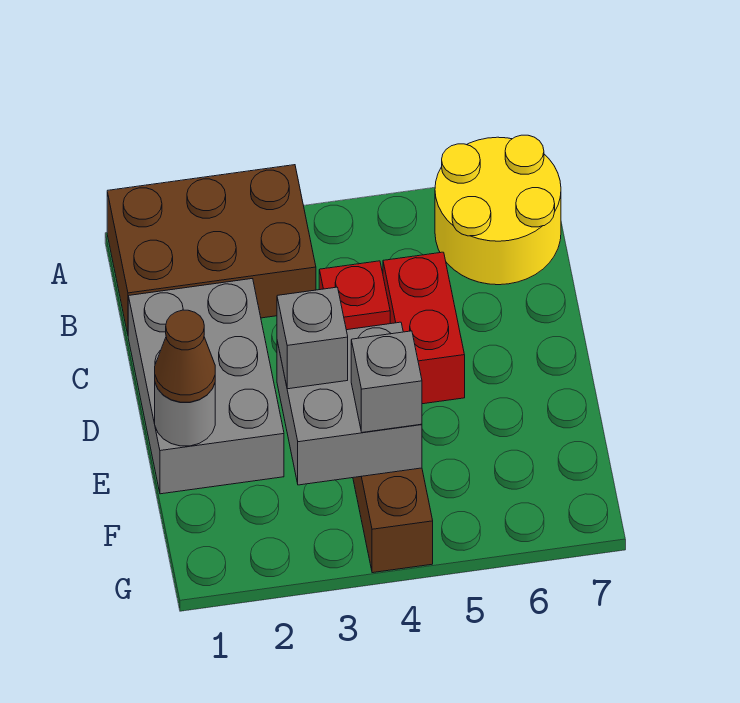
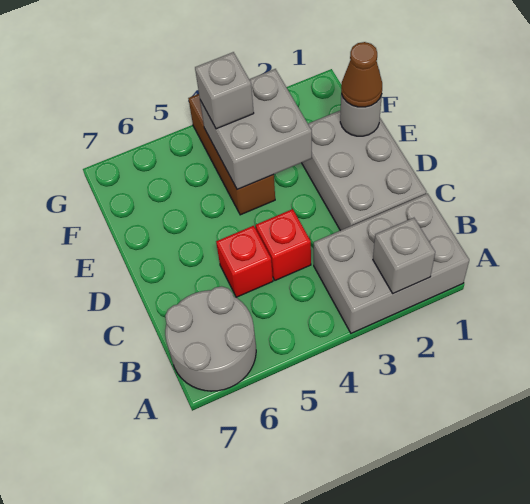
brown 2x3 brick [107,165,316,334] -> grey 2x3 brick [314,193,469,333]
yellow 2x2 round brick [435,135,561,285] -> grey 2x2 round brick [165,286,256,391]
red 1x2 brick [383,252,465,404] -> red 1x1 brick [216,226,273,297]
grey 1x1 brick [277,287,348,389] -> grey 1x1 brick moved to [373,218,435,293]

